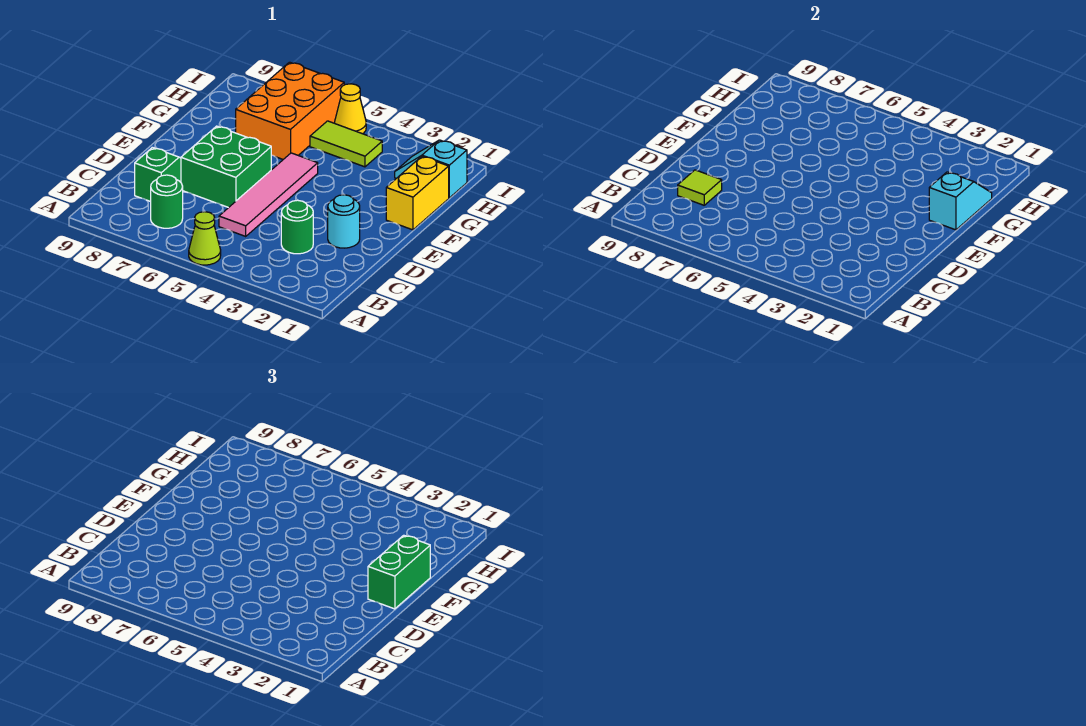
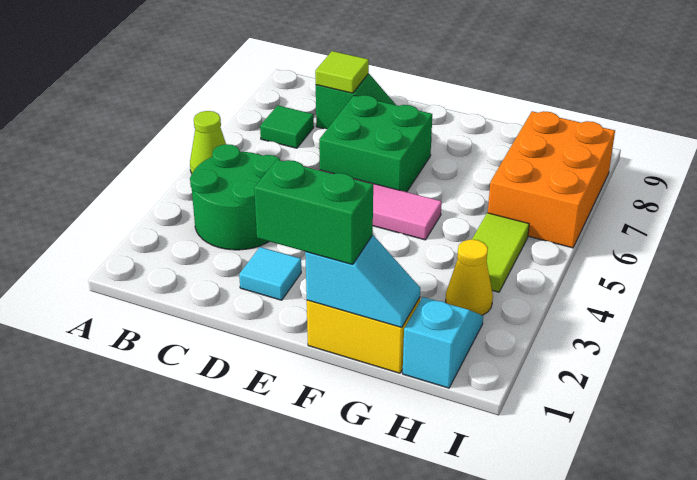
green 1x1 round brick [151,175,183,228] -> green 1x1 tile [260,105,314,148]
green 1x1 round brick [281,200,313,254] -> green 2x2 round brick [190,144,280,250]
cyan 1x1 round brick [328,195,360,248] -> cyan 1x1 tile [239,247,301,300]
orange 2x3 brick [236,62,344,159] -> orange 2x3 brick turned to [488,111,615,248]
yellow 1x1 cone [335,84,366,134] -> yellow 1x1 cone moved to [446,239,493,315]

